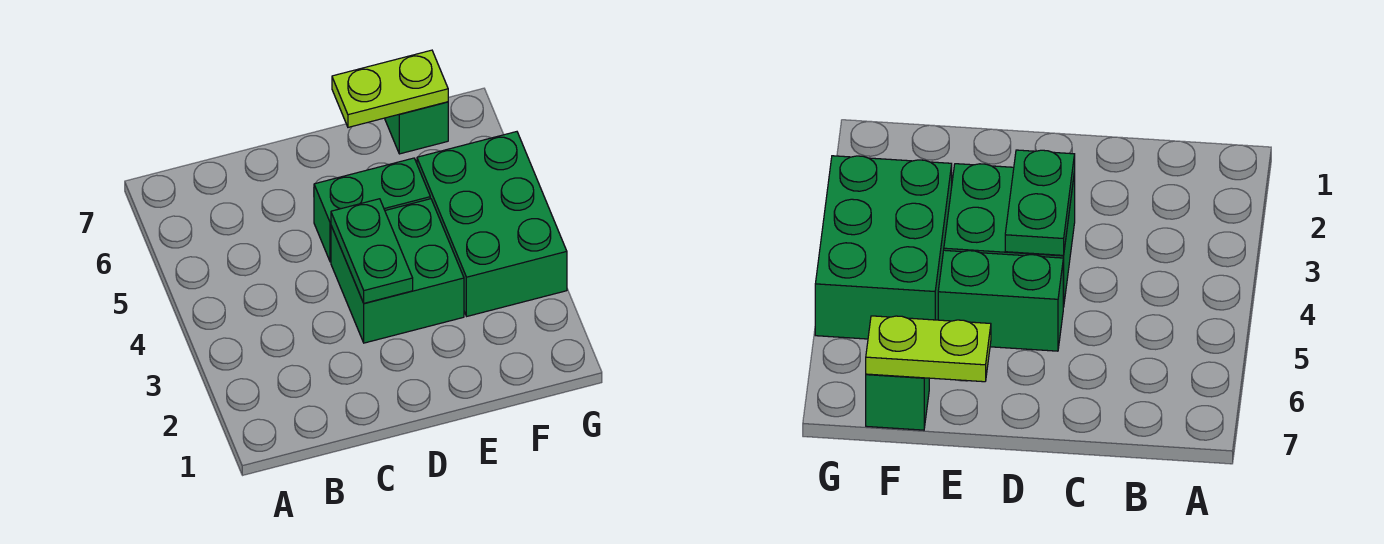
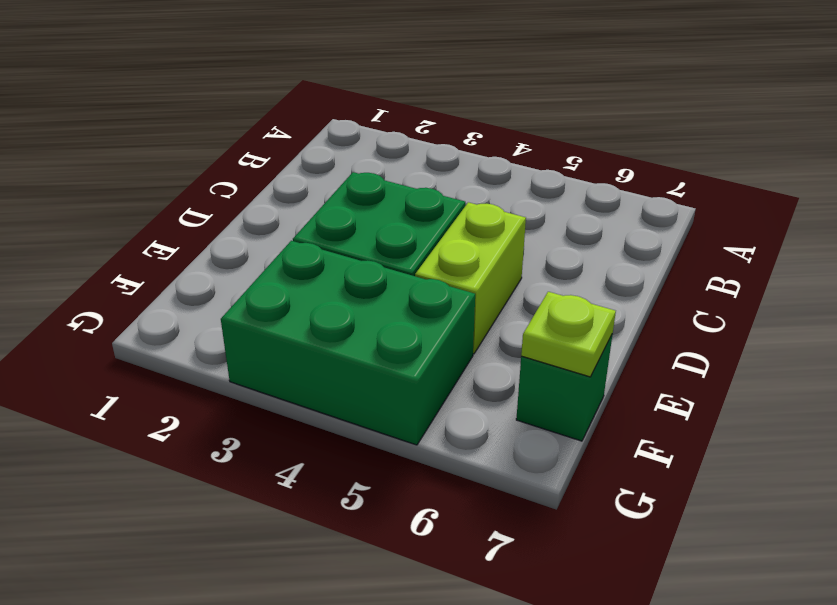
green 1x2 plate [331,199,413,303] -> none
green 1x2 brick [314,158,430,262] -> lime 1x2 brick [415,202,526,354]
lime 1x2 plate [332,50,448,127] -> lime 1x1 plate [521,292,616,377]

